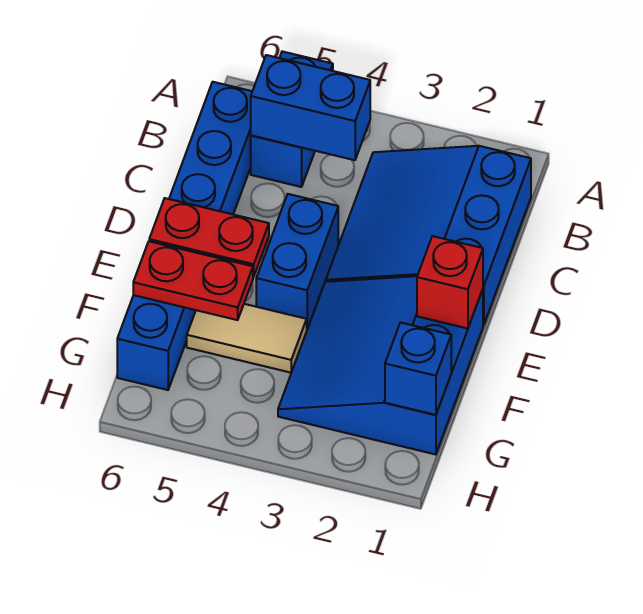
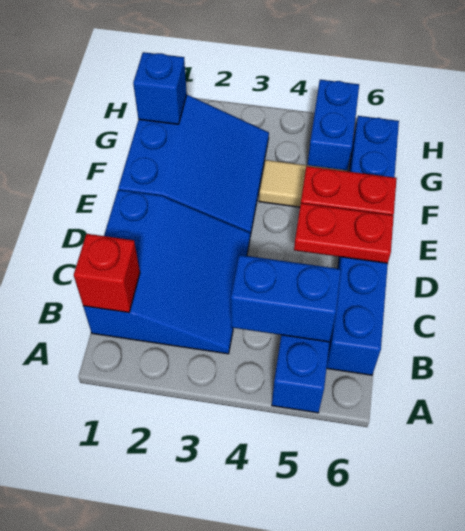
blue 1x2 brick [256,194,338,329] -> blue 1x2 brick moved to [308,80,359,170]
red 1x1 brick [417,236,483,328] -> red 1x1 brick moved to [74,234,140,313]
red 1x2 plate [133,241,253,320] -> red 1x2 plate moved to [294,203,394,263]

